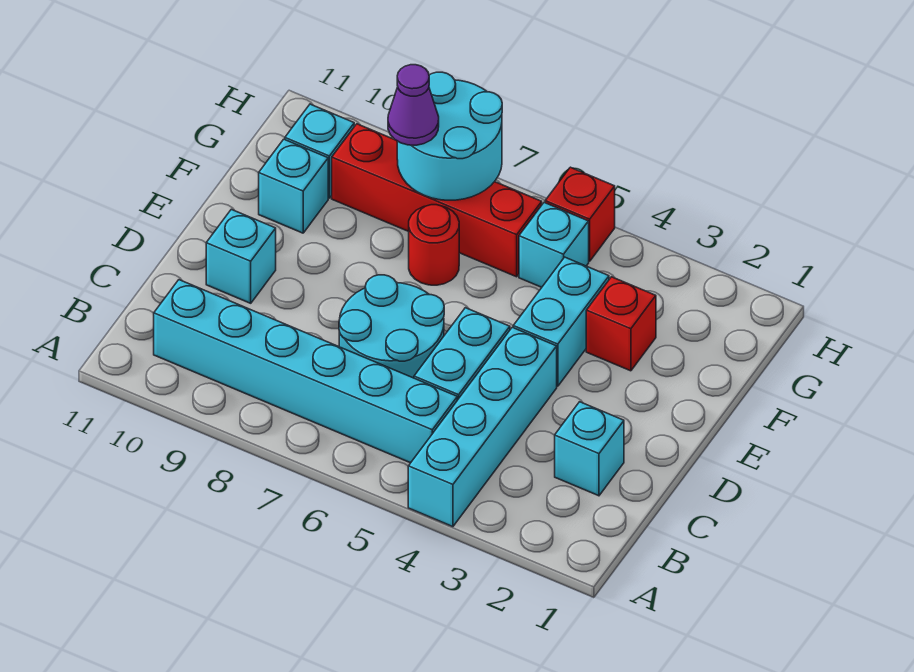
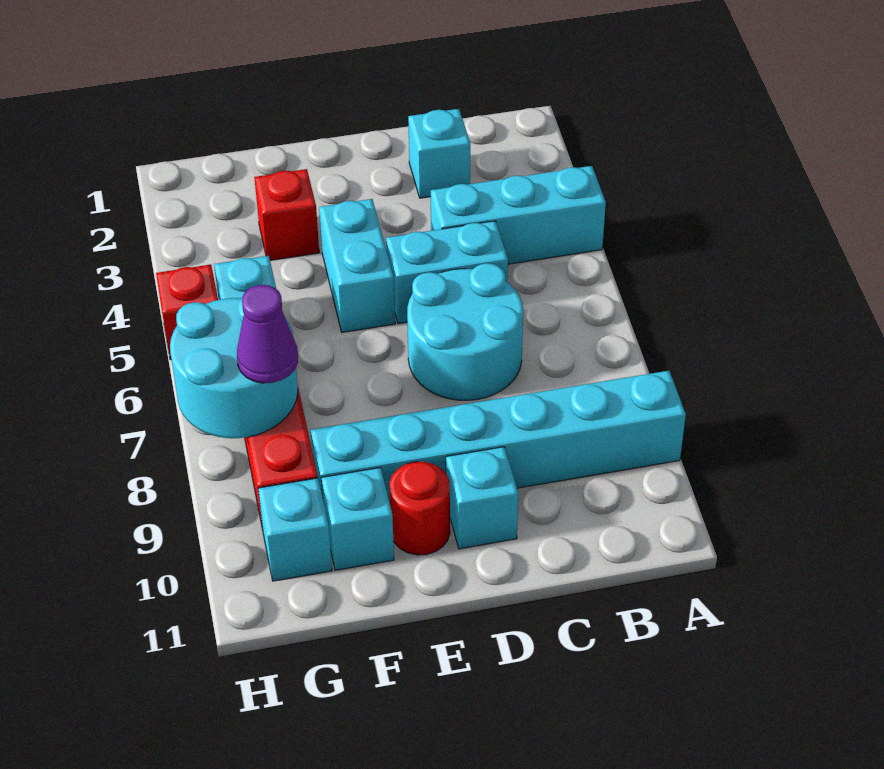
cyan 1x4 brick [408,327,557,527] -> cyan 1x3 brick [431,166,606,264]
cyan 1x6 brick [154,280,457,463] -> cyan 1x6 brick turned to [311,371,686,503]
cyan 1x2 brick [513,257,609,386] -> cyan 1x2 brick turned to [319,199,395,332]
red 1x1 round brick [409,205,459,285] -> red 1x1 round brick moved to [389,462,450,555]

